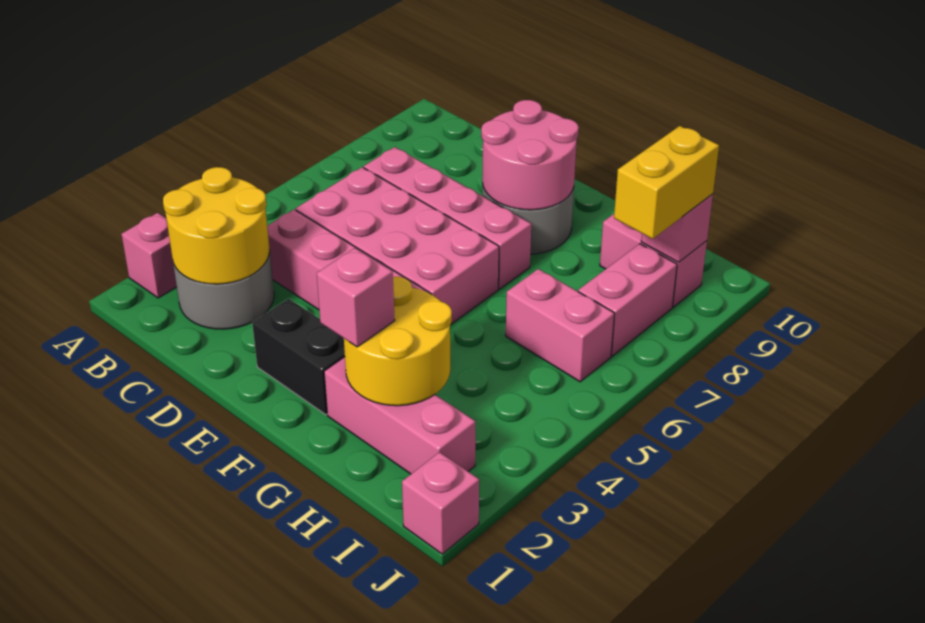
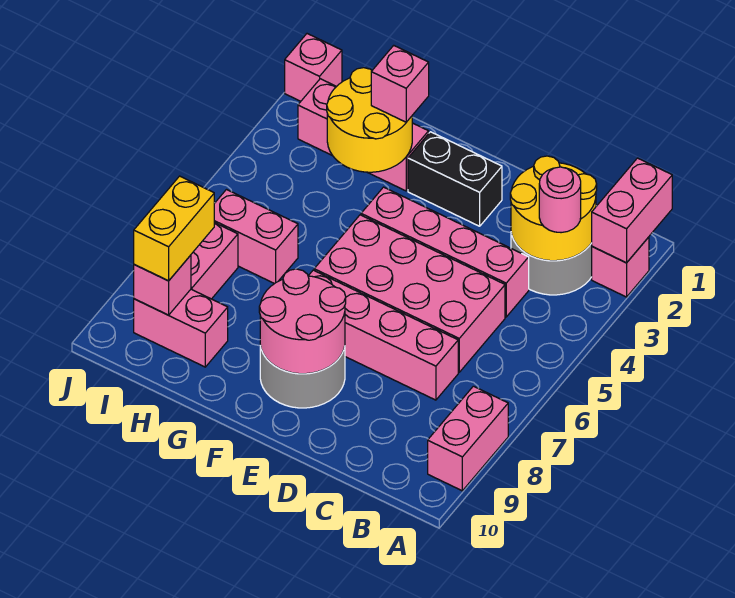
none -> pink 1x2 brick [592,158,672,263]
none -> pink 1x2 brick [428,386,508,491]
none -> pink 1x1 round brick [539,167,581,233]

